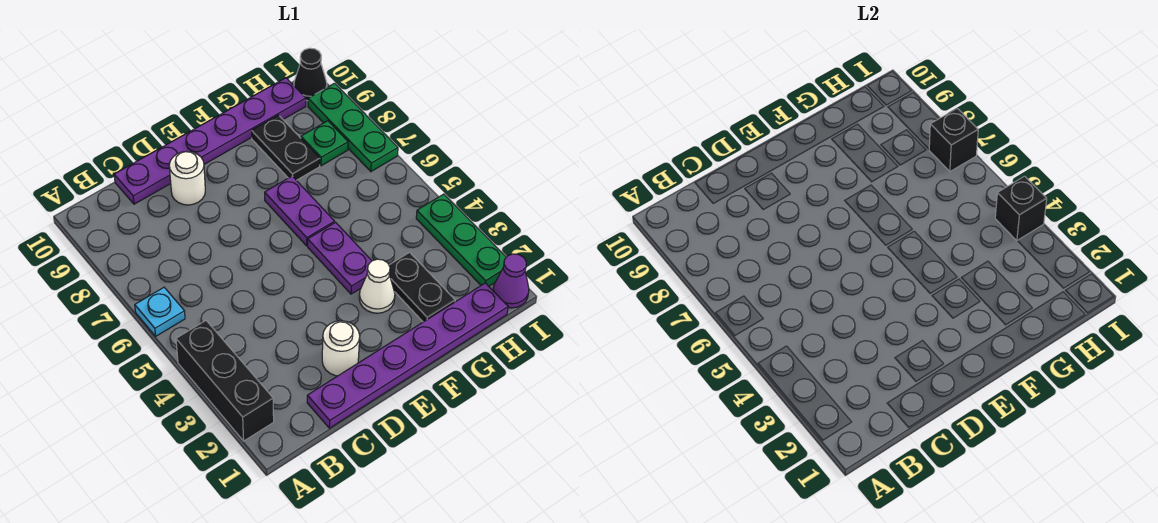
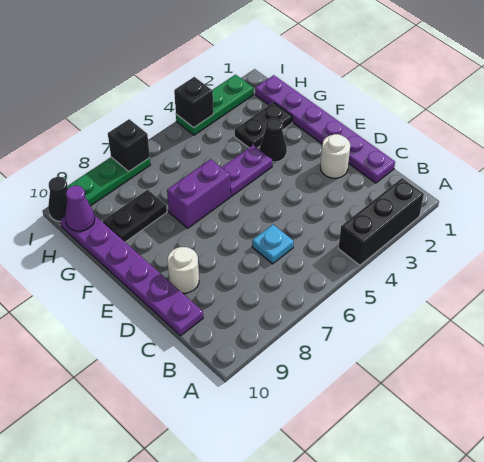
cyan 1x1 plate [135,287,185,336] -> cyan 1x1 plate moved to [252,225,294,264]
white 1x1 cone [359,259,395,313] -> black 1x1 cone [260,118,287,162]
purple 1x2 plate [265,176,335,246] -> purple 1x2 brick [167,159,230,228]
green 1x1 plate [301,121,348,166] -> none
purple 1x1 cone [493,254,529,308] -> purple 1x1 cone moved to [65,186,95,231]

